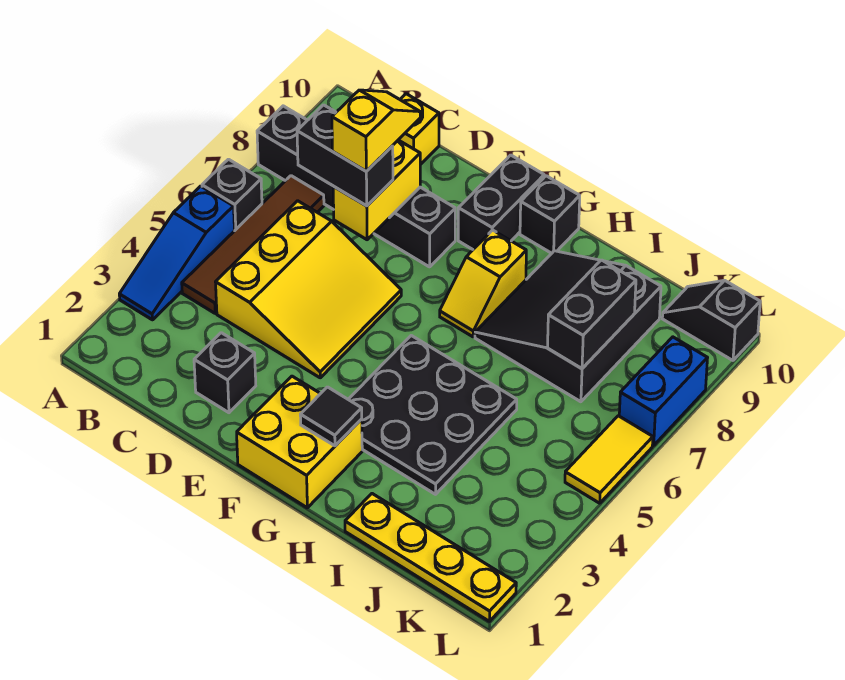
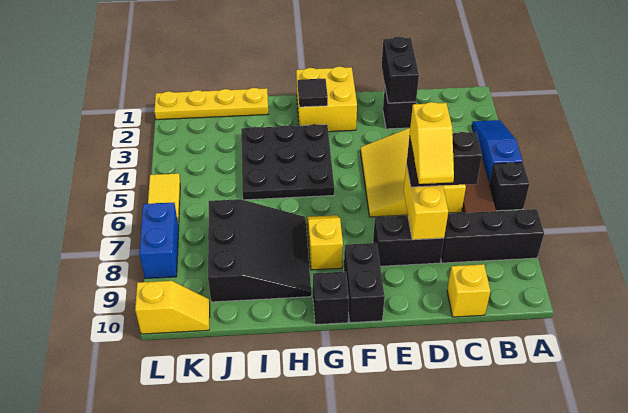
black 1x2 brick [548,260,636,369] -> black 1x2 brick moved to [382,37,419,103]
black 1x2 slope [662,280,760,360] -> yellow 1x2 slope [135,281,210,334]

